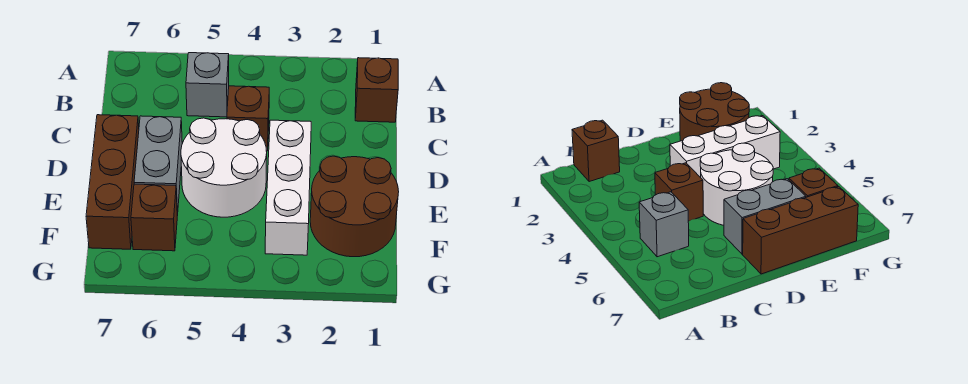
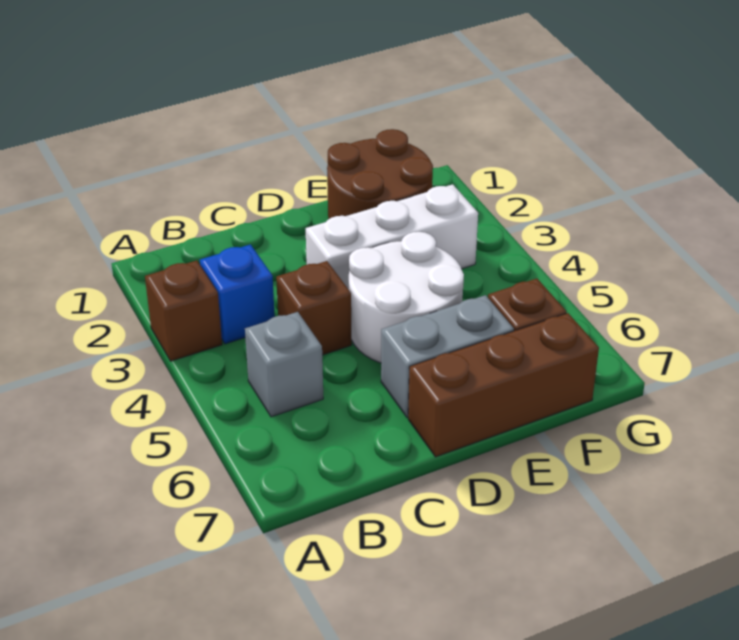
brown 1x1 brick [355,58,398,122] -> brown 1x1 brick moved to [145,260,222,361]
none -> blue 1x1 brick [200,245,275,344]

